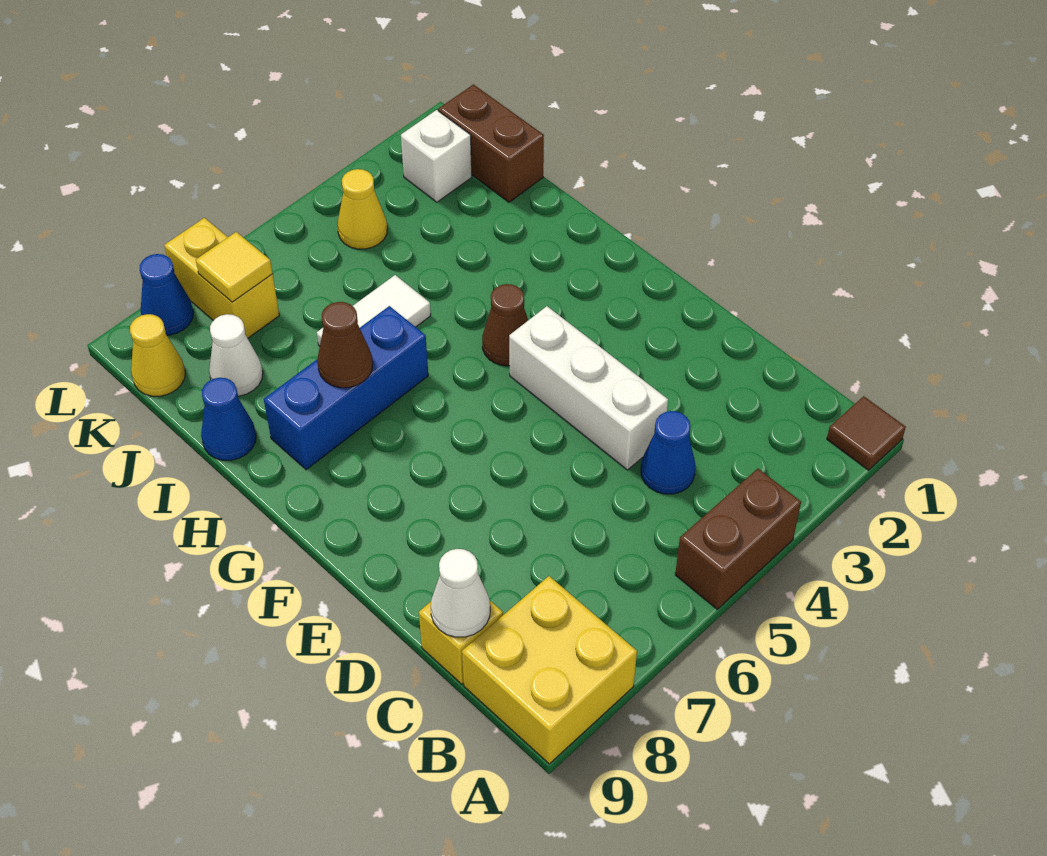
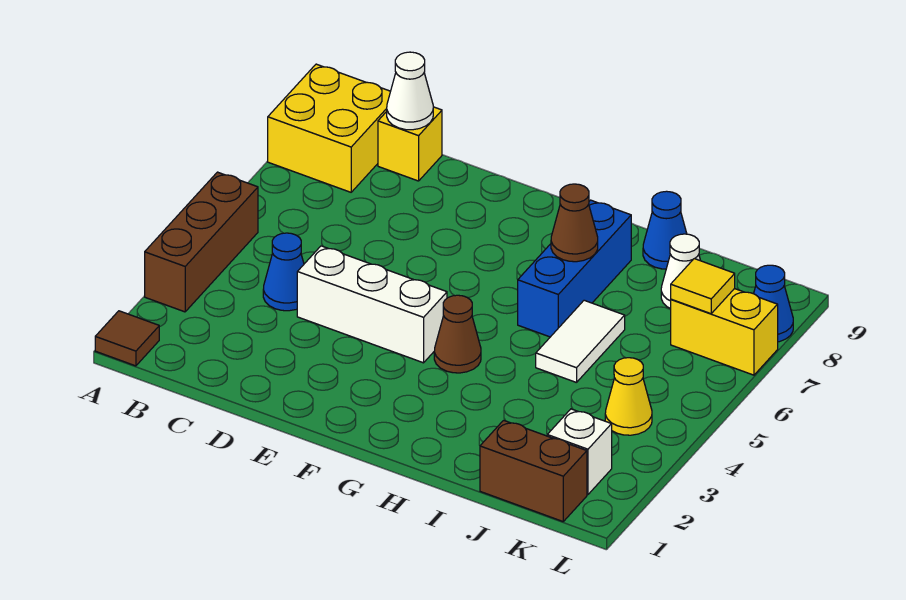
brown 1x2 brick [675,469,801,609] -> brown 1x3 brick [145,172,258,312]
yellow 1x1 cone [130,314,185,396] -> none

